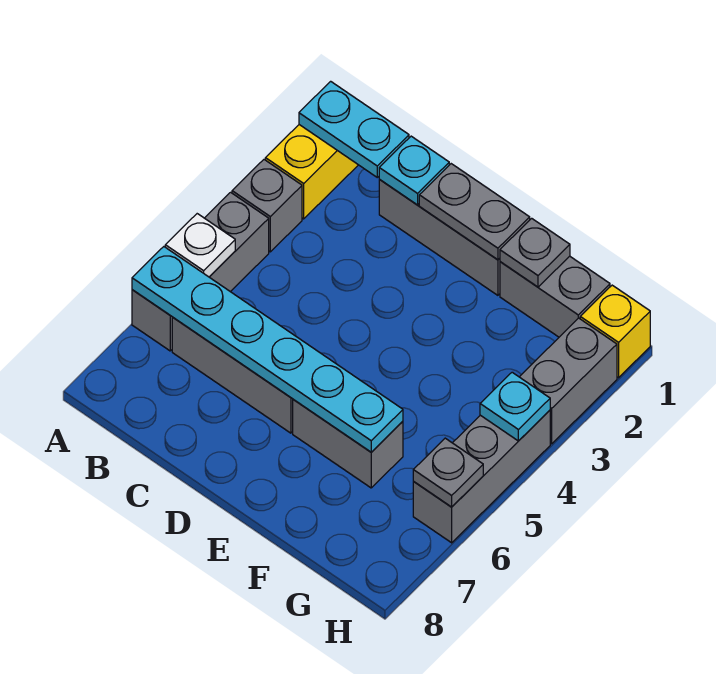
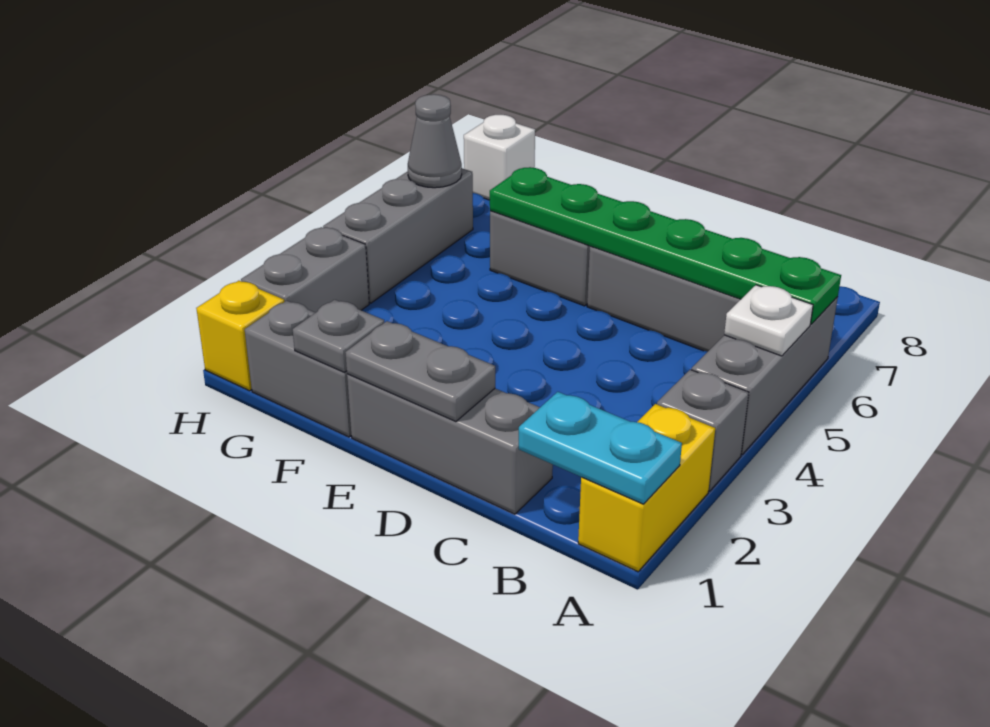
cyan 1x6 plate [132,247,403,452] -> green 1x6 plate [490,167,841,324]
cyan 1x1 plate [379,136,449,205] -> none
cyan 1x1 plate [480,372,550,441] -> none
grey 1x1 plate [413,438,483,507] -> grey 1x1 cone [408,94,462,188]
none -> white 1x1 brick [464,115,535,200]

